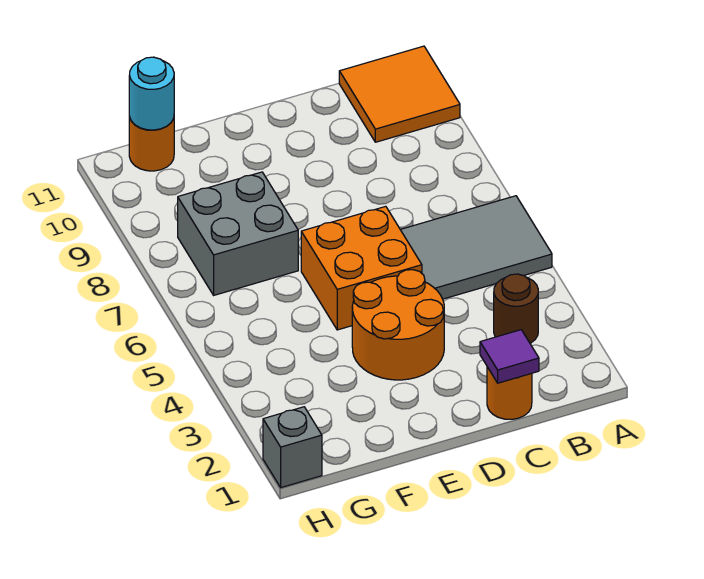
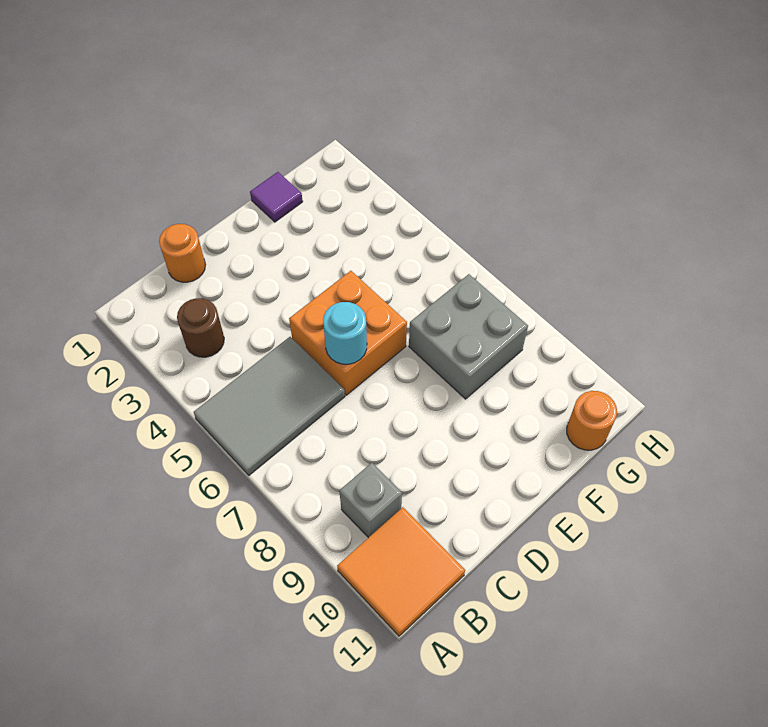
purple 1x1 tile [480,330,539,383] -> purple 1x1 tile moved to [250,172,303,222]
orange 2x2 round brick [352,270,444,380] -> none
cyan 1x1 round brick [129,57,174,130] -> cyan 1x1 round brick moved to [323,302,367,364]
grey 1x1 brick [263,407,322,488] -> grey 1x1 brick moved to [339,463,402,538]

